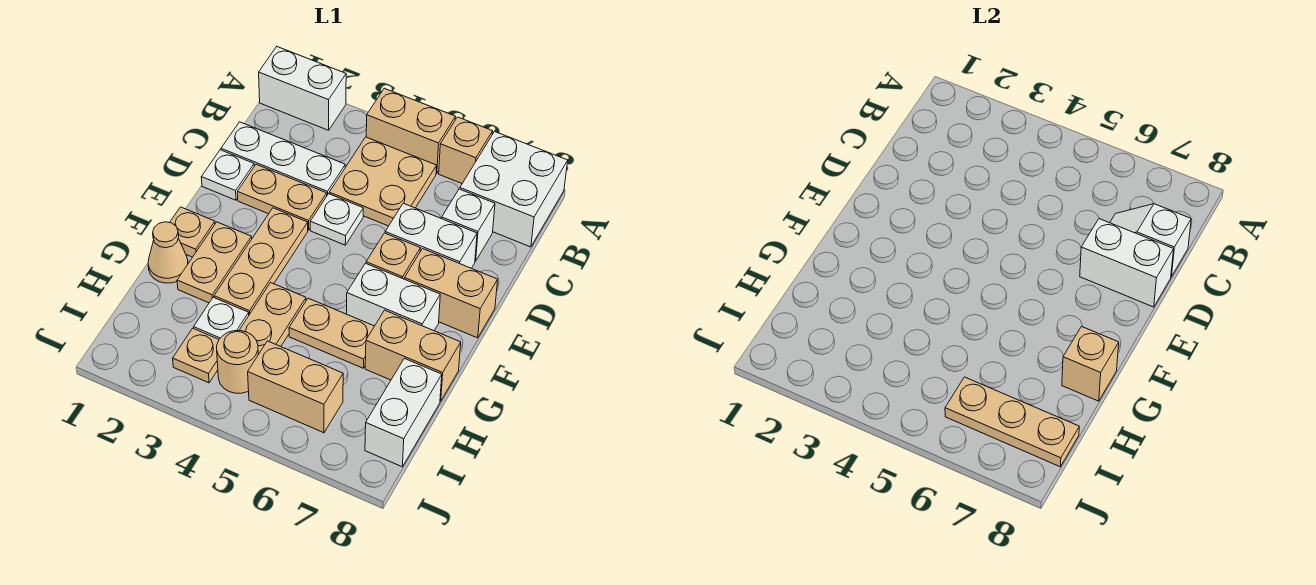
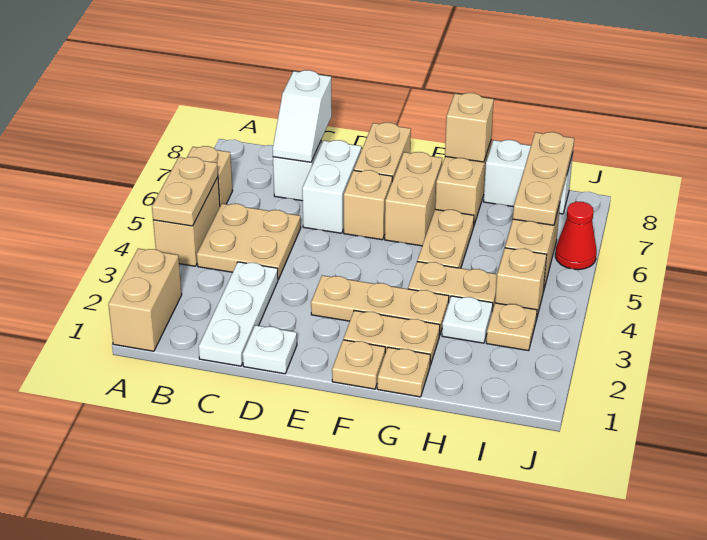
white 1x2 brick [259,47,346,130] -> tan 1x2 brick [108,249,182,351]
white 2x2 brick [460,132,568,247] -> none
tan 1x2 plate [237,164,327,230] -> tan 1x2 plate moved to [152,157,218,226]
white 1x1 plate [310,194,363,245] -> none
white 1x2 brick [1080,219,1174,307] -> none
white 1x2 brick [347,263,440,331] -> tan 1x2 brick [385,152,442,246]
tan 1x1 cone [148,222,188,283] -> tan 1x1 plate [377,347,430,397]
tan 1x1 round brick [217,331,258,393] -> tan 1x1 brick [495,248,547,320]
none -> red 1x1 cone [555,202,597,270]

